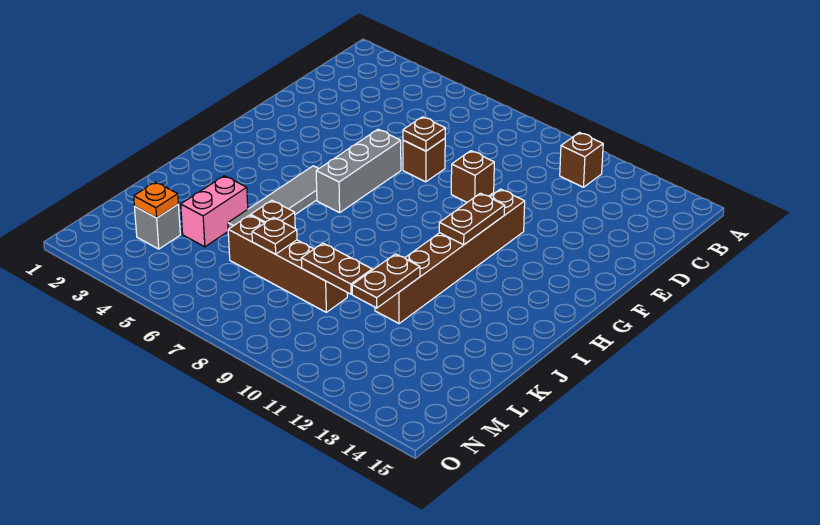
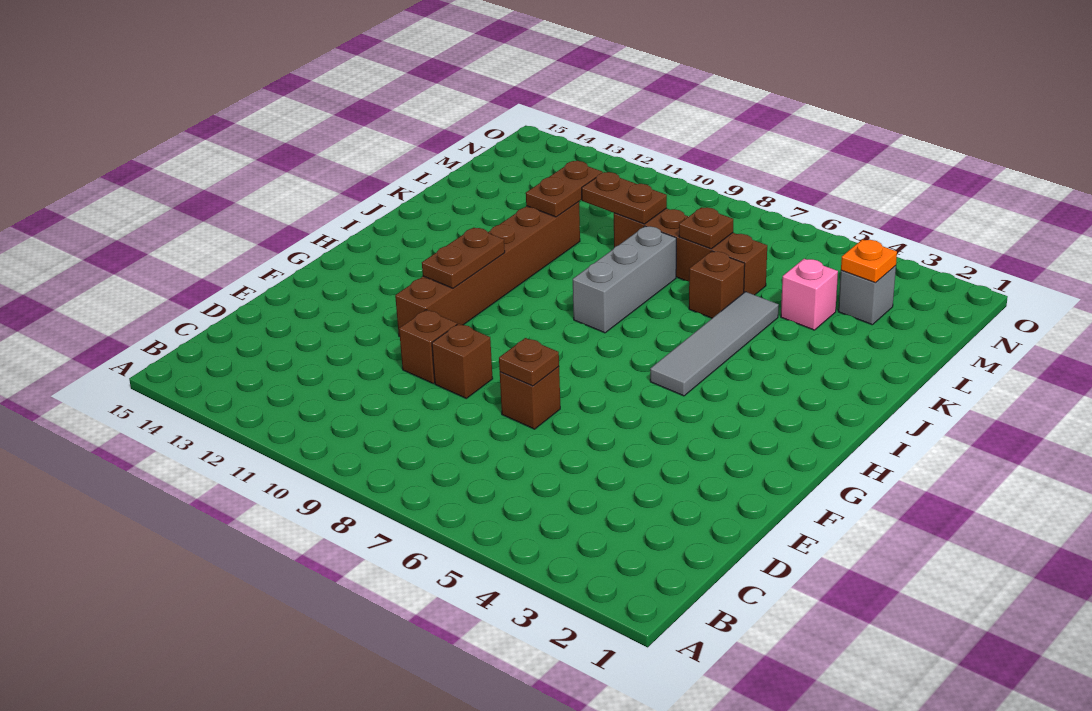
brown 1x1 brick [560,133,603,187] -> brown 1x1 brick moved to [399,310,457,384]
grey 1x3 brick [316,129,401,213] -> grey 1x3 brick moved to [573,226,676,333]
pink 1x2 brick [181,176,248,247] -> pink 1x1 brick [781,259,838,330]

